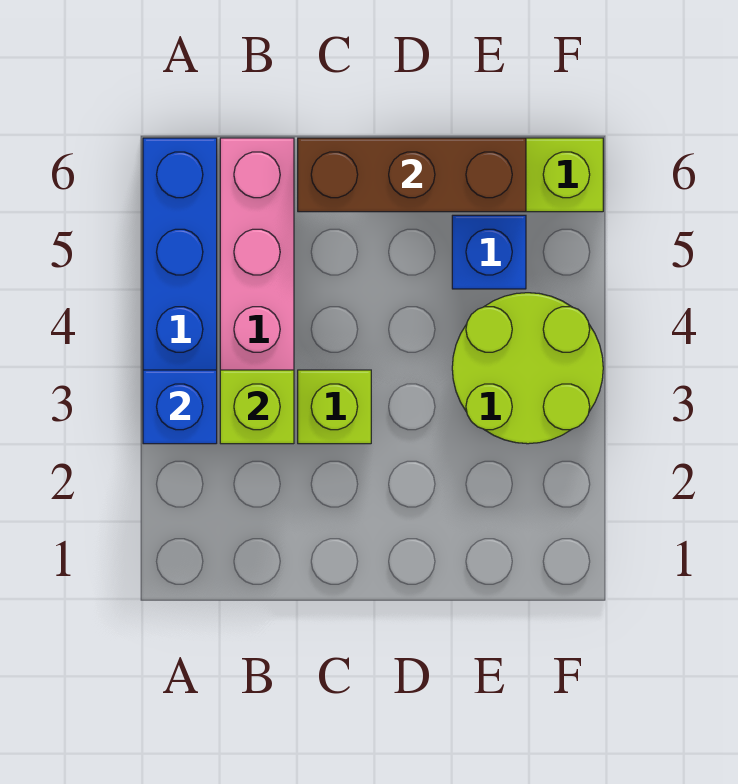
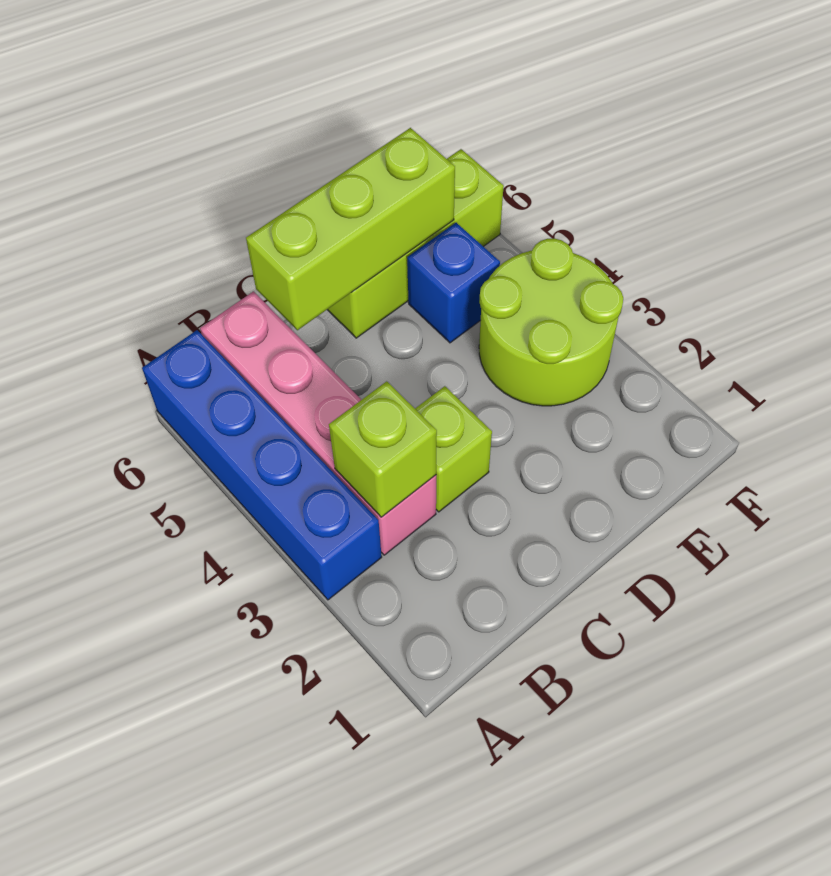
blue 1x1 brick [143,370,217,444] -> none
brown 1x3 brick [298,138,526,212] -> lime 1x3 brick [246,128,455,330]

